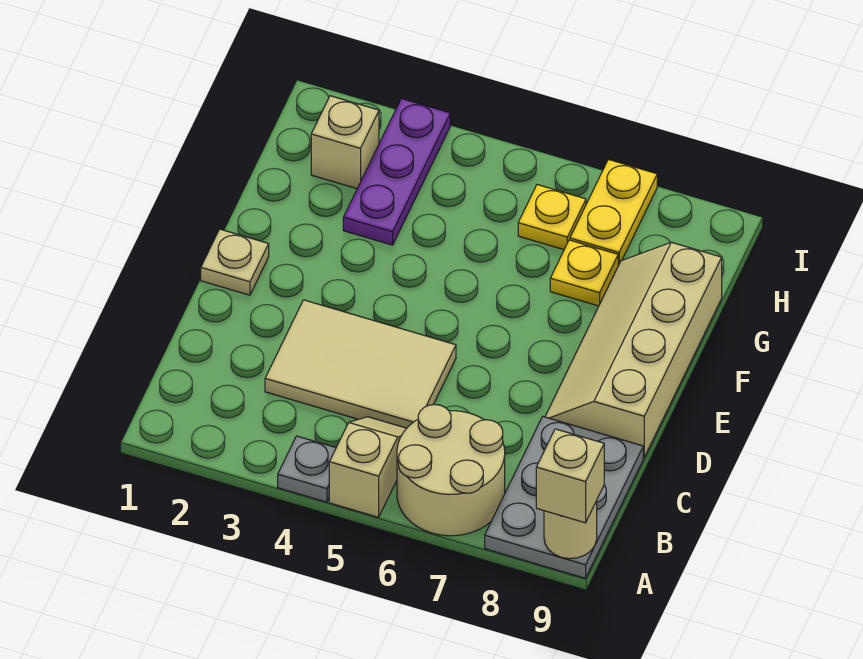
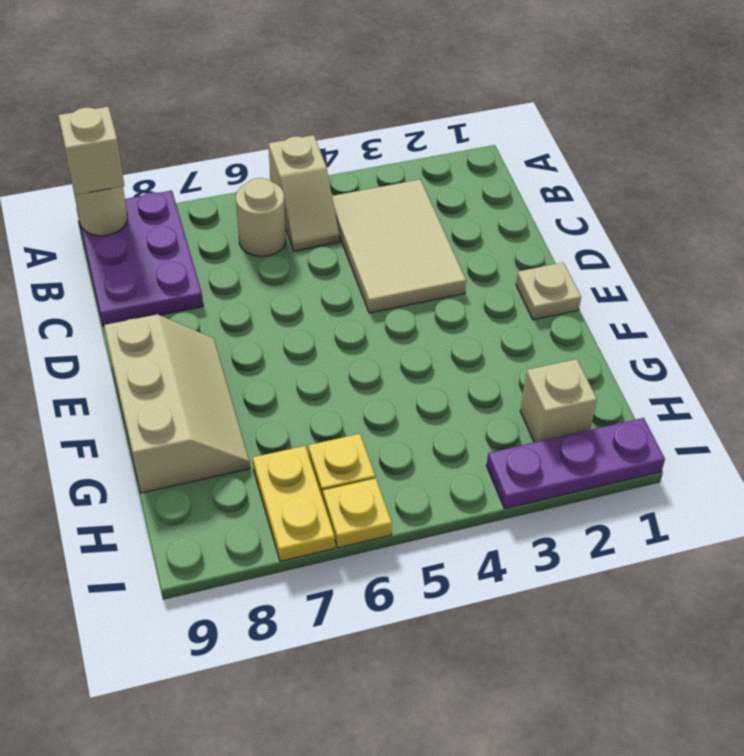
grey 1x1 plate [278,436,336,502] -> none
tan 2x2 round brick [397,405,505,536] -> tan 1x1 round brick [236,178,286,257]
grey 2x3 plate [485,417,643,578] -> purple 2x3 plate [76,190,203,326]
tan 2x3 tile [265,300,456,428] -> tan 2x3 tile turned to [332,179,466,313]
tan 2x4 slope [545,242,722,457] -> tan 2x3 slope [104,314,250,493]
purple 1x3 plate [343,98,450,245] -> purple 1x3 plate turned to [486,418,665,509]
yellow 1x1 plate [550,240,618,306] -> yellow 1x1 plate moved to [323,478,392,548]

